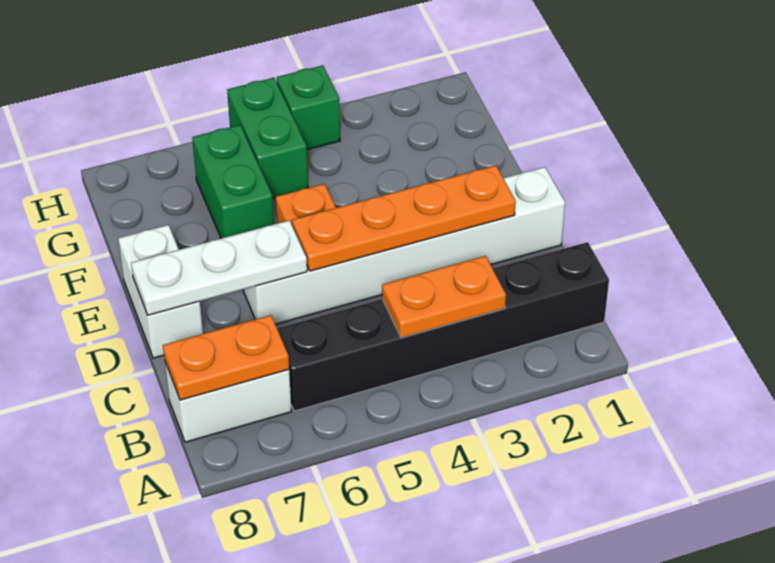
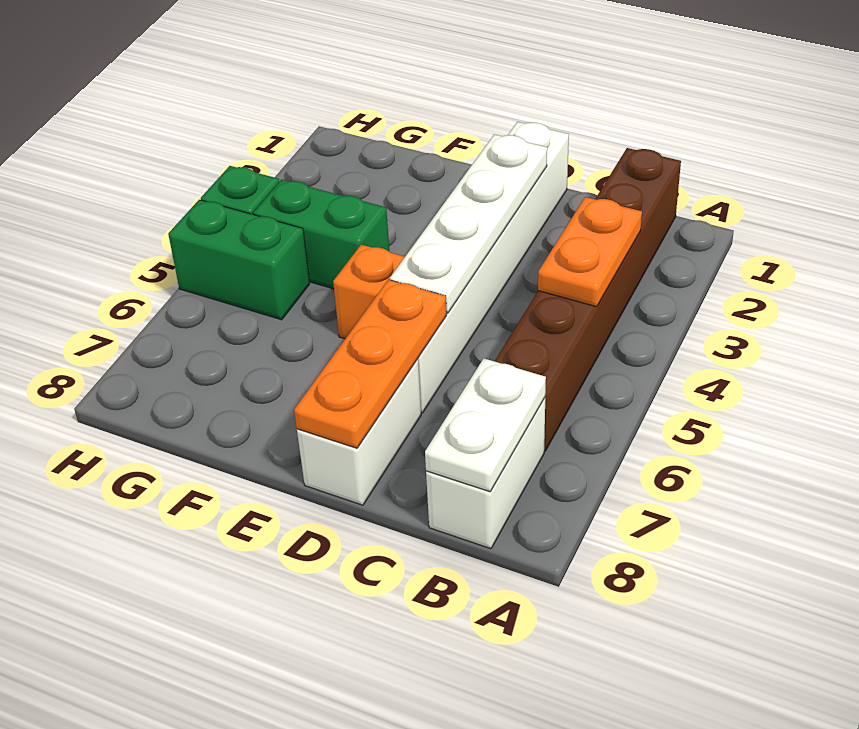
black 1x6 brick [277,242,609,411] -> brown 1x6 brick [495,148,681,451]
orange 1x2 plate [163,315,289,400] -> white 1x2 plate [425,358,546,492]
orange 1x4 plate [292,165,516,271] -> white 1x4 plate [390,134,547,313]
white 1x3 plate [131,221,307,315] -> orange 1x3 plate [294,280,447,448]
white 1x2 brick [118,225,203,358] -> white 1x2 brick turned to [297,359,421,505]
green 1x2 brick [192,125,274,238] -> green 1x2 brick moved to [253,180,389,289]

